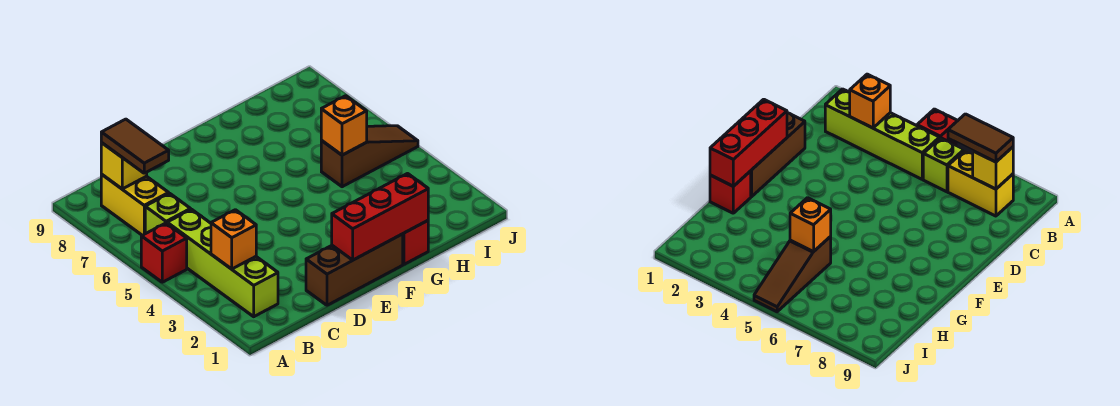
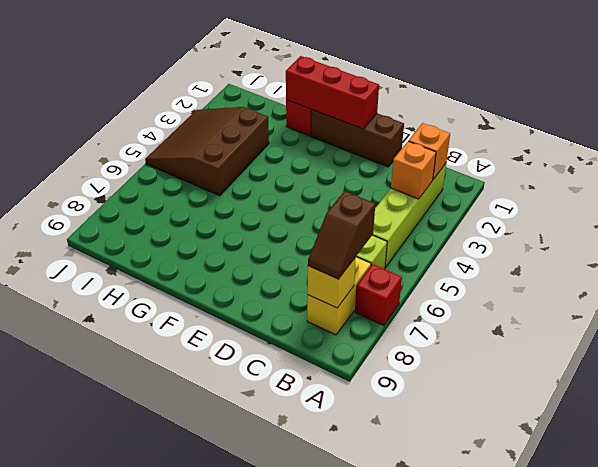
red 1x1 brick [141,223,187,282] -> red 1x1 brick moved to [355,264,402,326]
brown 1x2 tile [101,119,169,173] -> brown 1x2 slope [308,191,375,279]
brown 1x3 slope [321,126,418,187] -> brown 3x3 slope [145,107,269,196]
orange 1x1 brick [321,96,367,155] -> orange 1x1 brick moved to [409,123,450,179]

